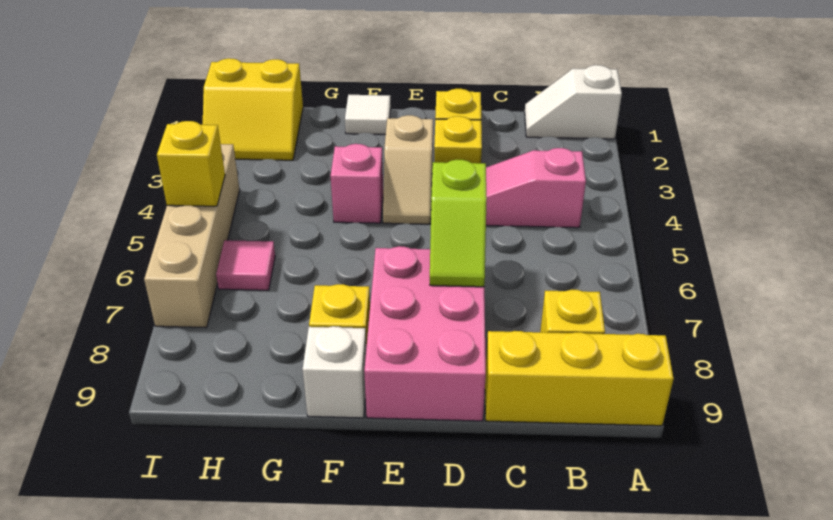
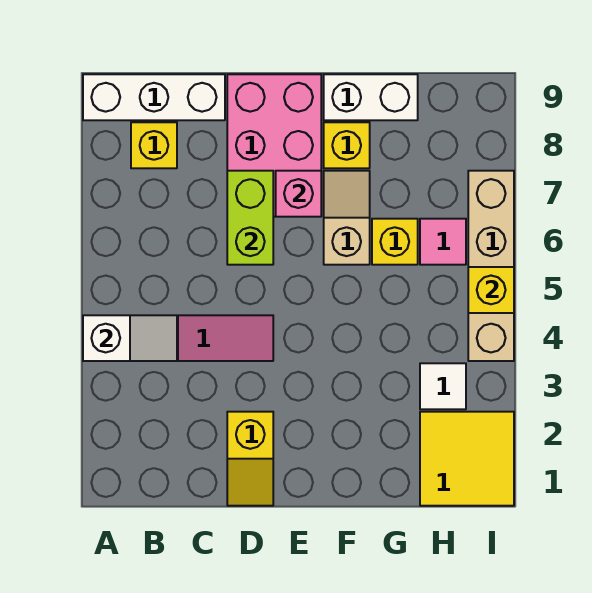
white 1x2 slope [525,65,622,139] -> white 1x2 slope moved to [83,315,177,361]
yellow 1x3 brick [485,331,674,426] -> white 1x3 brick [83,74,225,120]
yellow 1x1 brick [434,116,482,163] -> yellow 1x1 brick moved to [372,219,418,265]
lime 1x2 slope [430,160,487,287] -> lime 1x2 brick [227,171,273,265]
tan 1x2 slope [383,115,433,224] -> tan 1x2 slope moved to [324,171,370,265]
white 1x1 tile [345,95,391,134] -> white 1x1 tile moved to [420,363,466,409]
pink 1x1 brick [331,144,383,223] -> pink 1x1 brick moved to [276,171,321,217]
white 1x1 brick [303,326,366,418] -> white 1x2 brick [324,74,418,120]
yellow 2x2 slope [203,58,303,160] -> yellow 2x2 tile [420,412,514,506]

